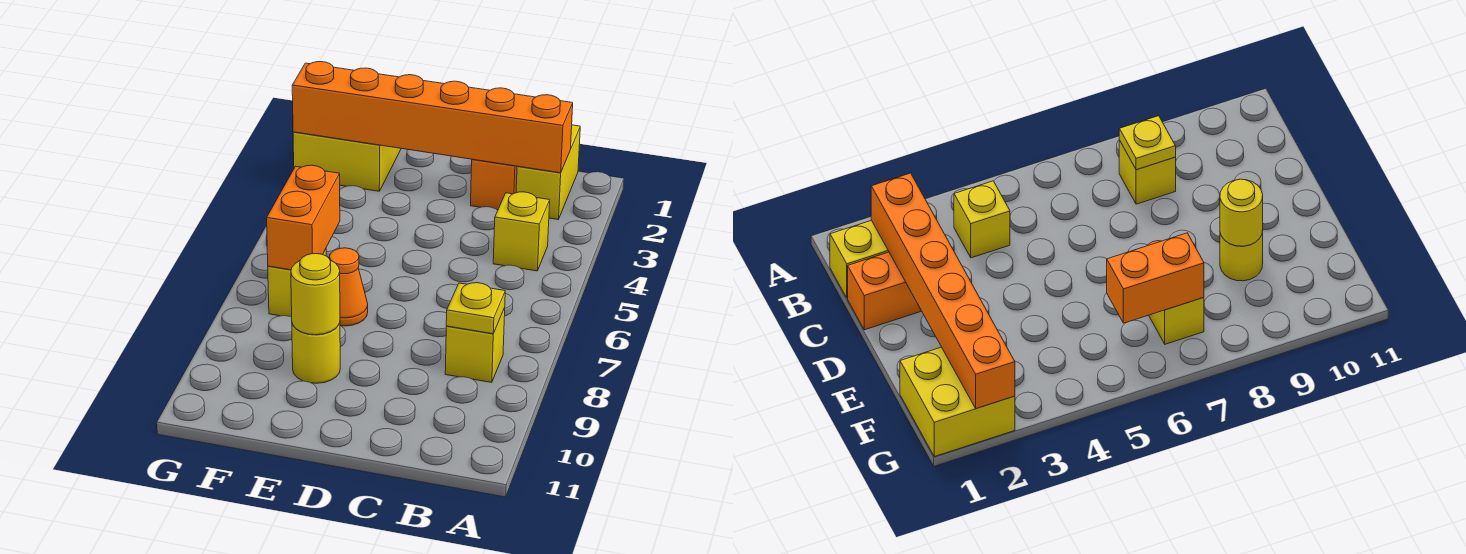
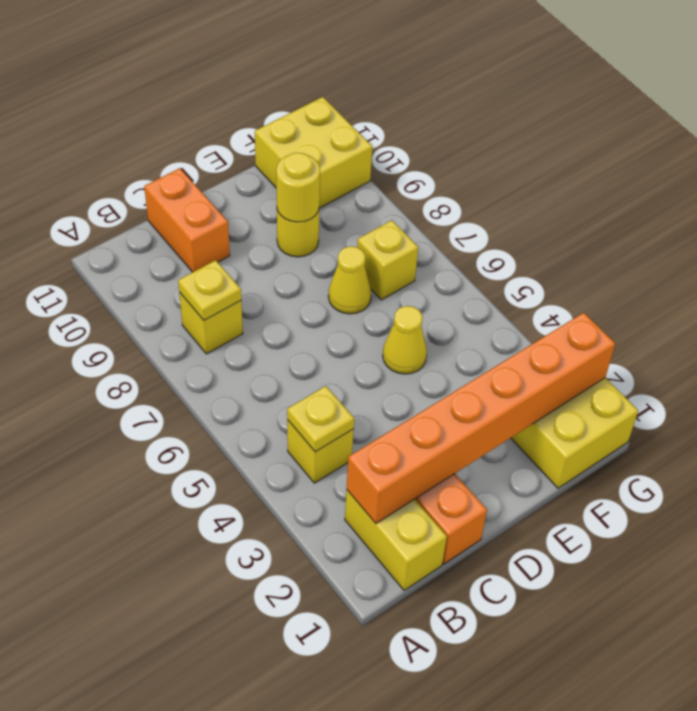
none -> yellow 1x1 plate [287,386,354,452]
none -> yellow 1x1 cone [383,306,427,374]
orange 1x1 cone [329,248,368,326] -> yellow 1x1 cone [328,246,371,314]
orange 1x2 brick [267,165,340,270] -> orange 1x2 brick moved to [144,168,230,272]
none -> yellow 2x2 brick [255,97,372,208]

